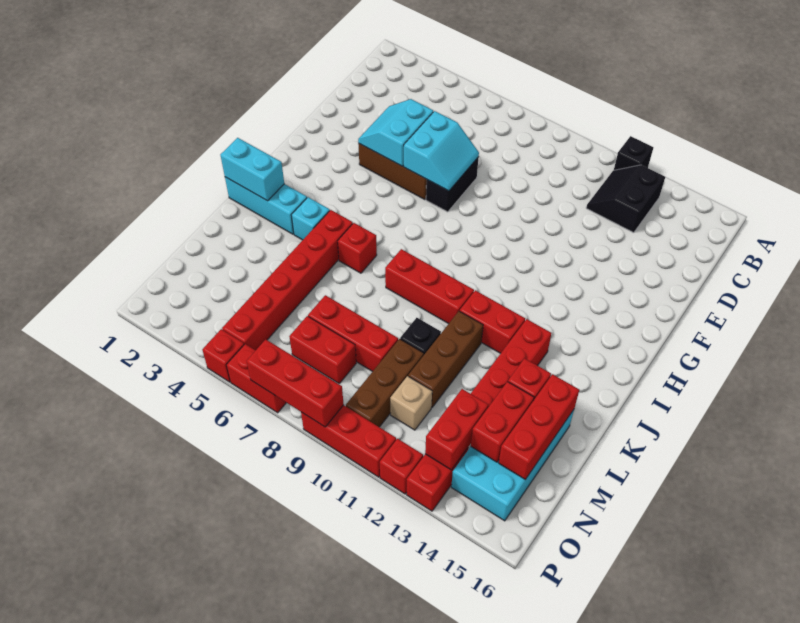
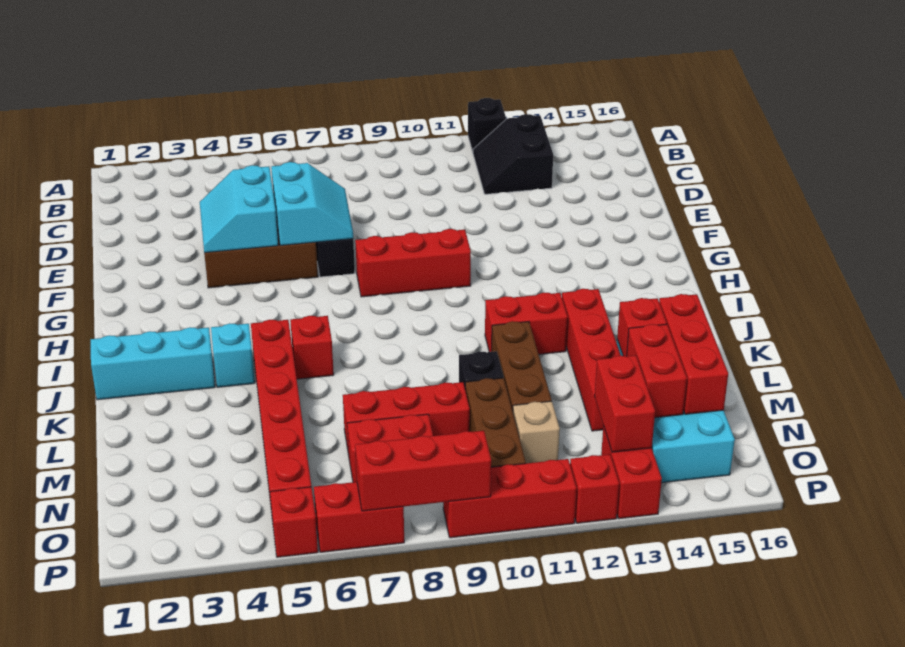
cyan 1x2 brick [220,138,284,201] -> none
red 1x3 brick [385,249,474,324] -> red 1x3 brick moved to [355,229,471,297]

